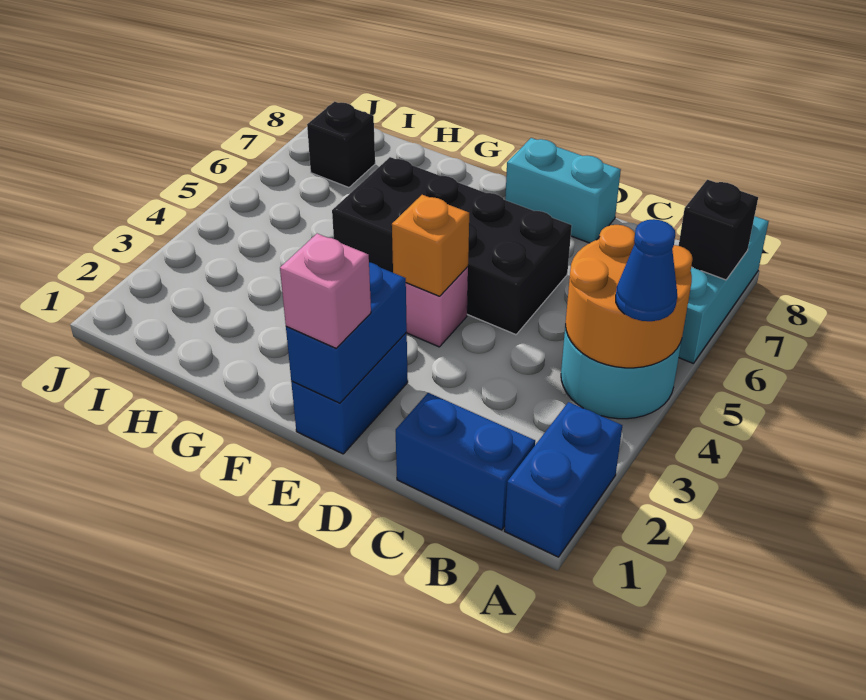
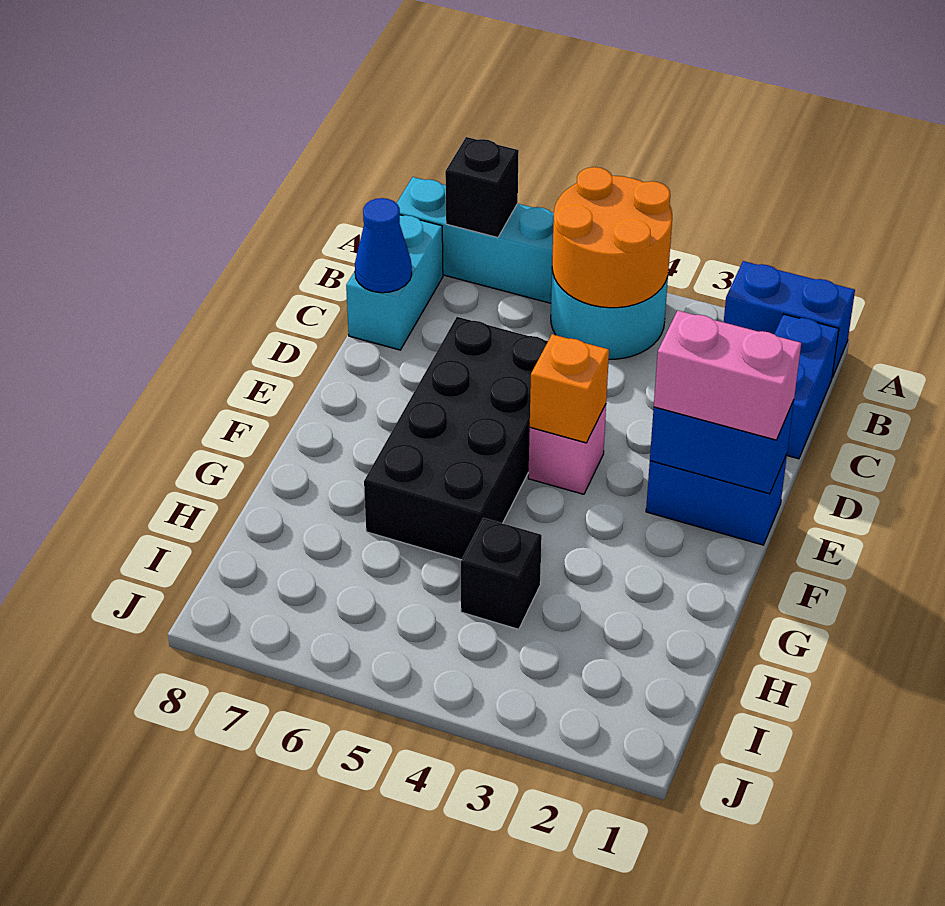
blue 1x1 cone [616,219,677,321] -> blue 1x1 cone moved to [355,198,412,293]
cyan 1x2 brick [505,138,621,243] -> cyan 1x2 brick moved to [346,215,443,350]
pink 1x1 brick [280,234,371,348] -> pink 1x2 brick [654,311,801,440]
black 1x1 brick [307,102,375,187] -> black 1x1 brick moved to [461,518,542,629]

